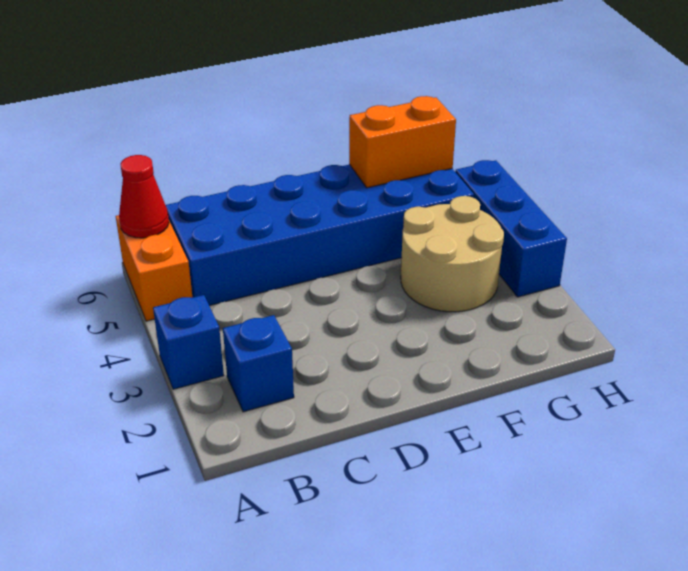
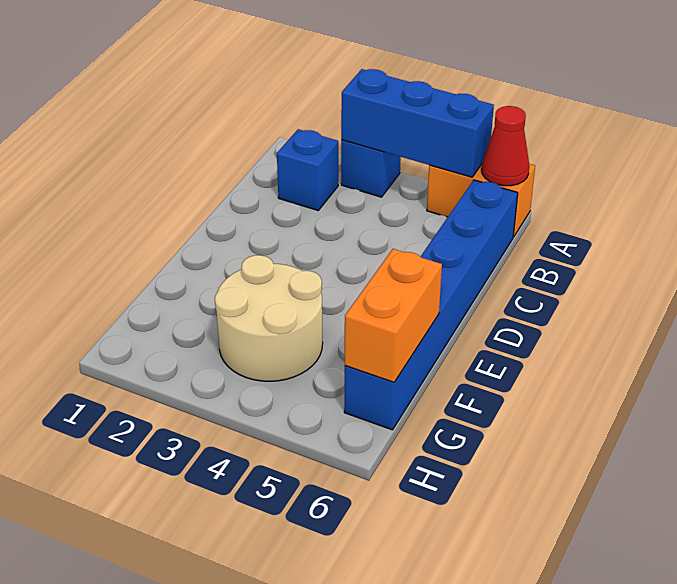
blue 2x6 brick [166,164,474,306] -> blue 1x6 brick [344,180,518,430]
blue 1x3 brick [455,160,567,297] -> blue 1x3 brick moved to [341,69,494,177]

